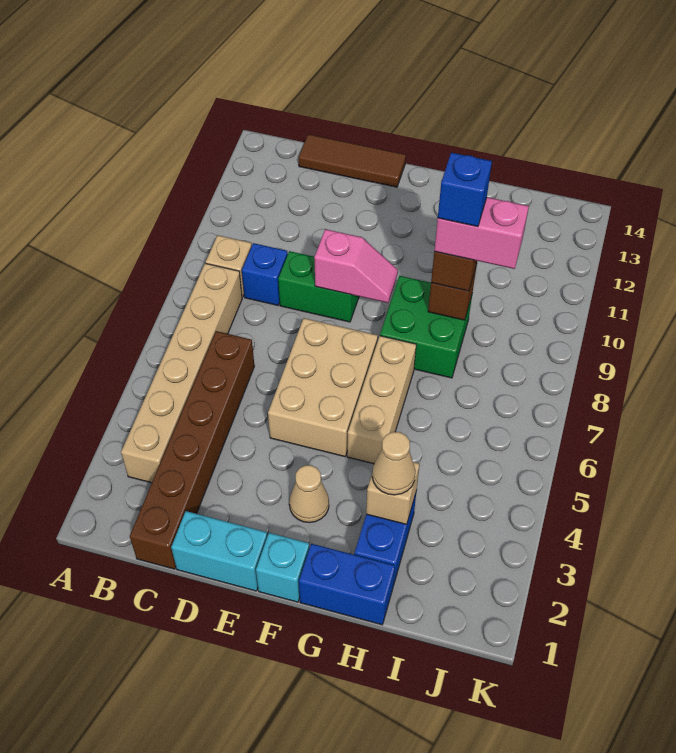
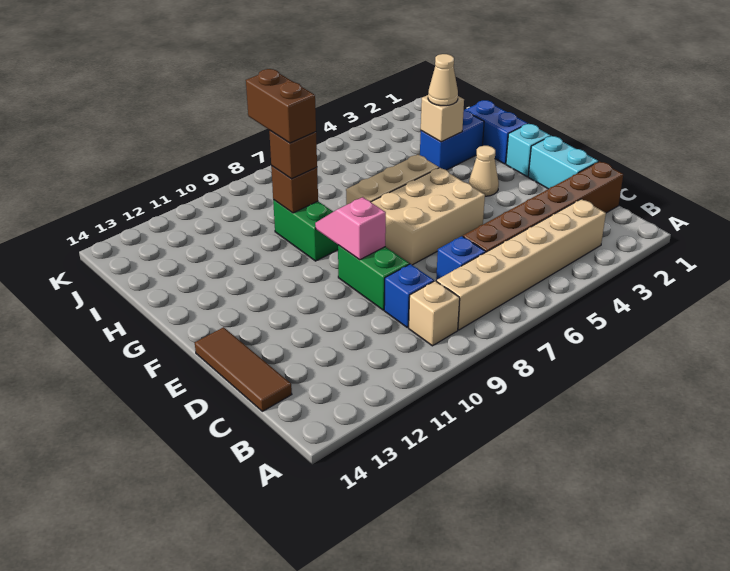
green 2x2 brick [380,276,472,378] -> green 1x2 brick [273,200,338,261]
pink 1x2 brick [434,197,529,269] -> brown 1x2 brick [246,69,316,143]
blue 1x1 brick [438,153,492,227] -> blue 1x1 brick moved to [436,236,486,280]

